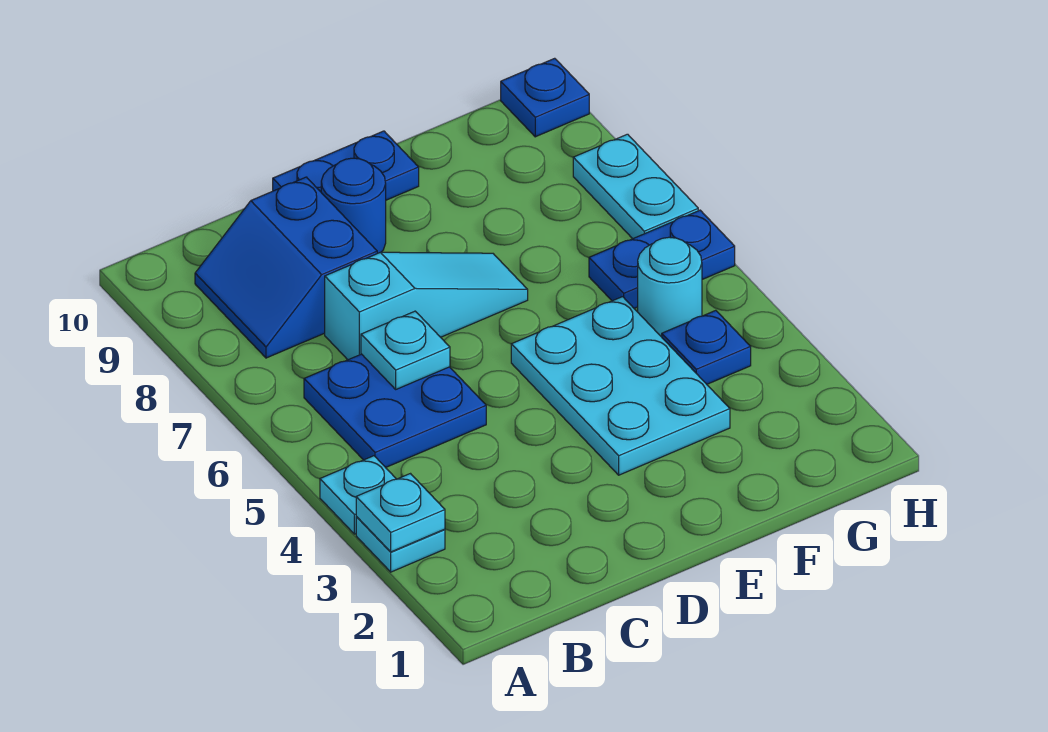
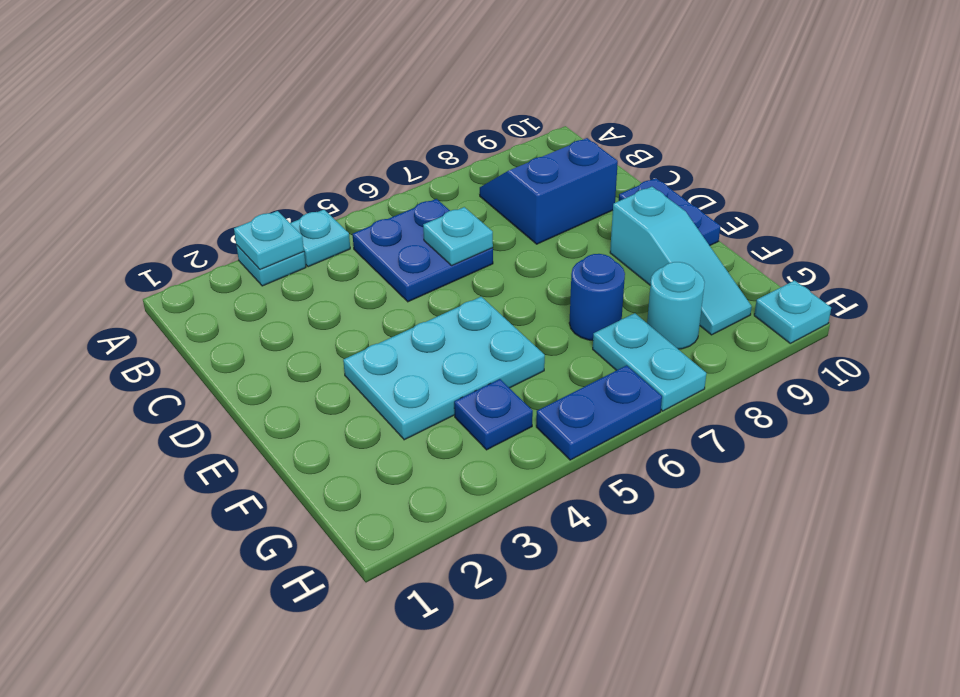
cyan 1x3 slope [325,252,528,360] -> cyan 1x3 slope moved to [610,187,752,335]
blue 1x1 round brick [321,158,386,253] -> blue 1x1 round brick moved to [569,254,625,341]
cyan 1x1 round brick [638,237,702,337] -> cyan 1x1 round brick moved to [647,262,705,349]
blue 1x2 plate [589,210,735,308] -> blue 1x2 plate turned to [536,365,662,460]
cyan 1x2 plate [573,134,698,239] -> cyan 1x2 plate turned to [593,313,706,411]
blue 1x1 plate [501,58,589,137] -> cyan 1x1 plate [754,280,831,343]

